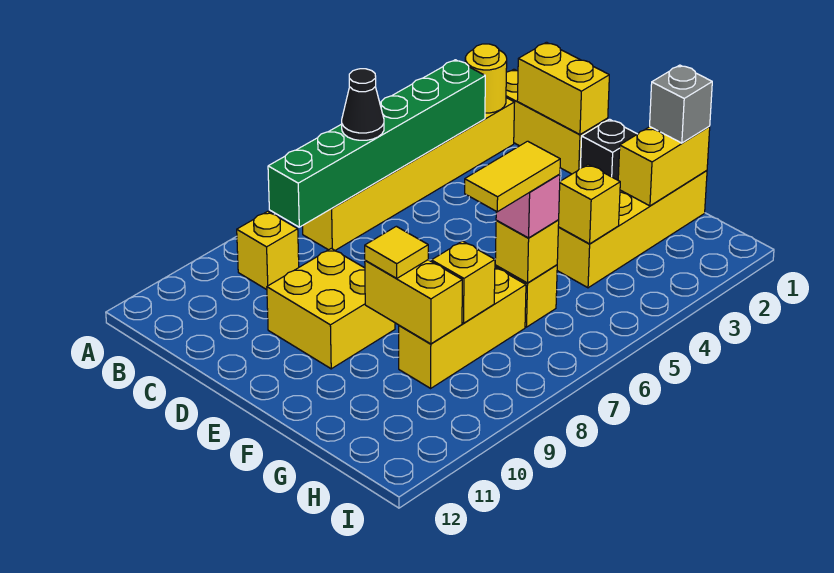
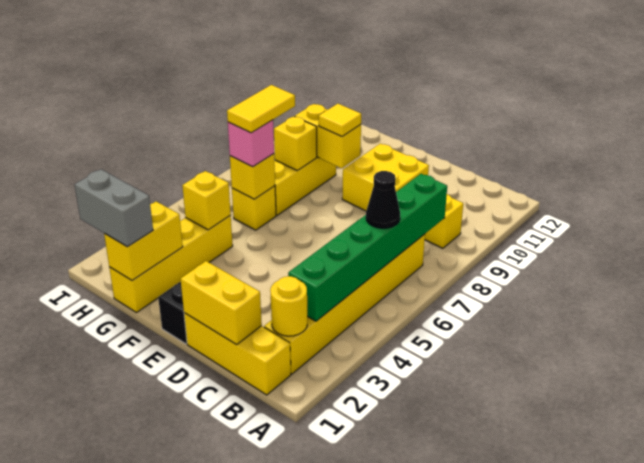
grey 1x1 brick [650,65,712,143] -> grey 1x2 brick [75,169,153,247]

